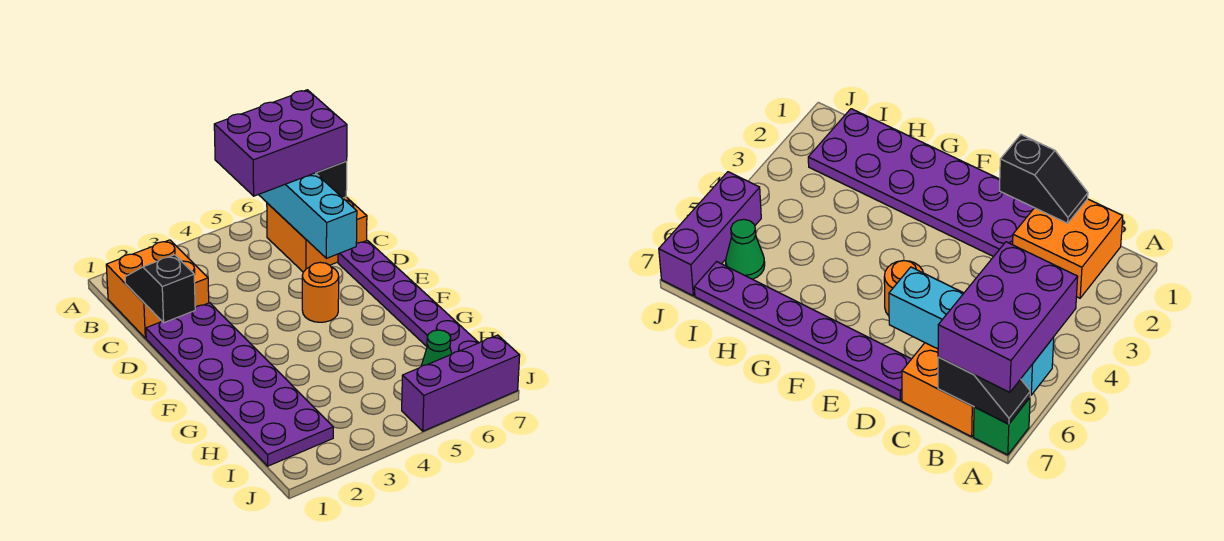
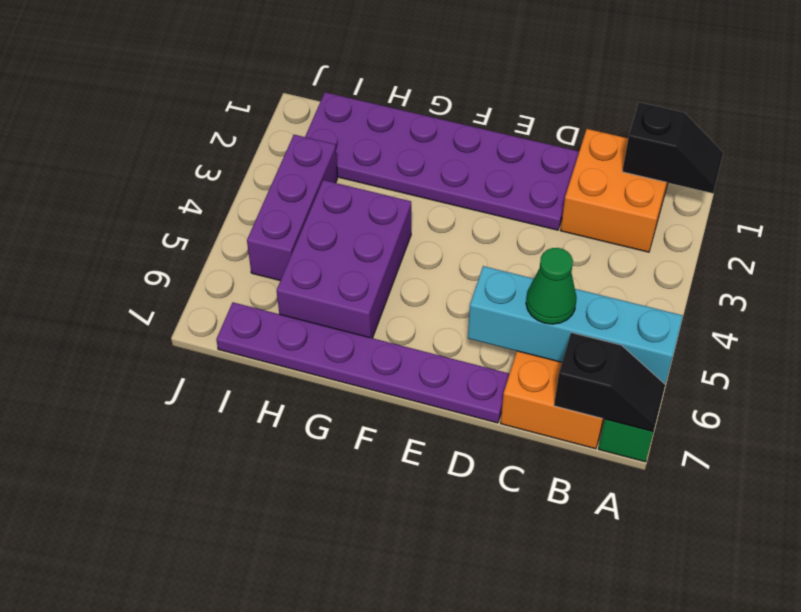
purple 2x3 brick [214,90,347,196] -> purple 2x3 brick moved to [277,180,411,338]
black 1x2 slope [125,255,195,323] -> black 1x2 slope moved to [622,102,723,193]
orange 1x1 round brick [302,262,339,322] -> none
green 1x1 cone [421,330,452,366] -> green 1x1 cone moved to [526,248,577,324]
purple 1x3 brick [402,335,520,431] -> purple 1x3 brick moved to [247,135,337,281]

